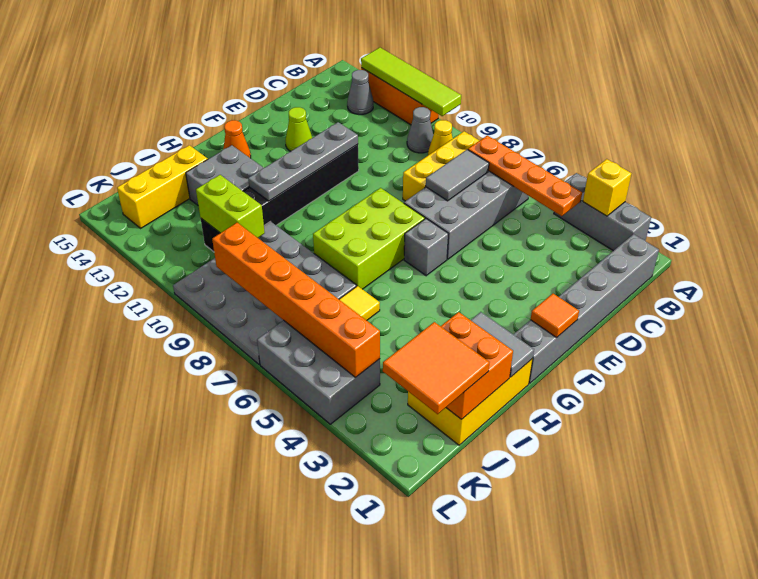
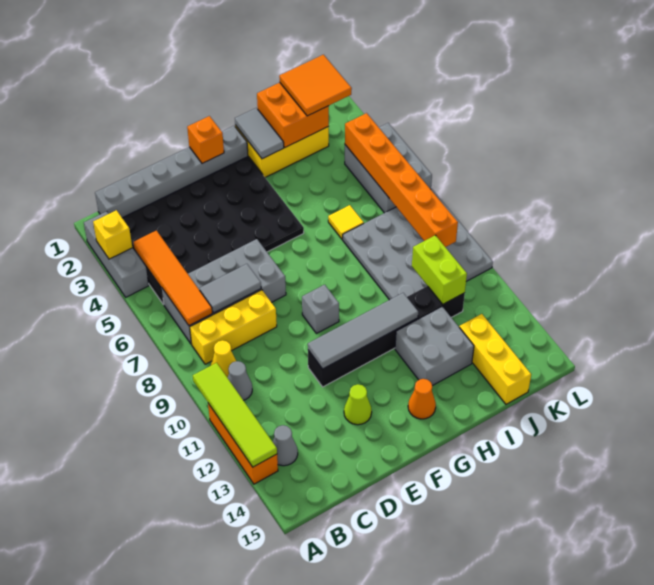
none -> black 4x6 plate [123,156,304,305]
orange 1x4 plate [468,136,582,216] -> orange 1x4 tile [133,231,212,326]
grey 1x4 plate [248,122,358,201] -> grey 1x4 tile [308,293,418,369]
orange 1x1 tile [531,294,579,338] -> orange 1x1 brick [187,116,224,163]
grey 1x1 brick [404,219,448,276] -> grey 1x1 brick moved to [302,285,339,334]
lime 2x3 brick [313,188,425,289] -> none
yellow 1x3 brick [117,145,208,228] -> yellow 1x3 brick turned to [459,314,531,404]

